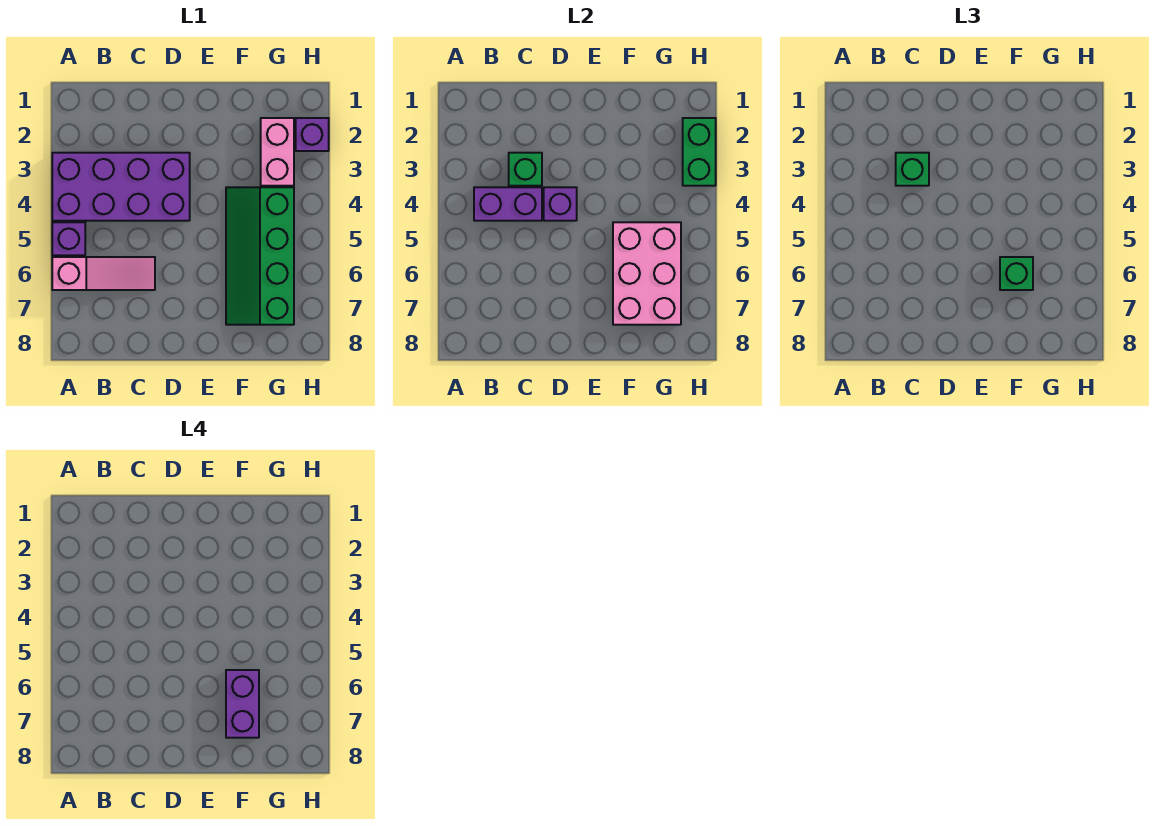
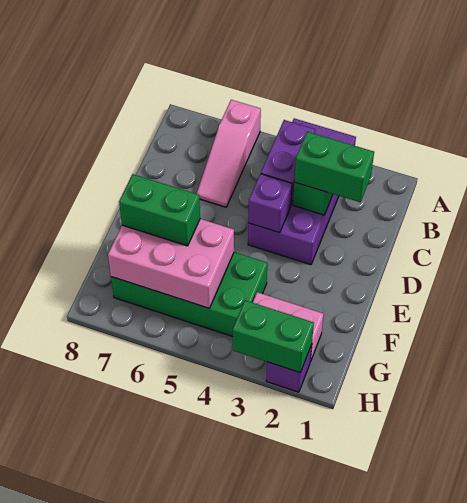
purple 1x1 brick [52,222,85,255] -> none
green 1x1 brick [896,153,929,186] -> green 1x2 brick [294,132,374,202]
green 2x4 slope [226,187,294,325] -> green 2x4 brick [111,252,267,336]
green 1x1 brick [1000,257,1033,290] -> green 1x2 brick [119,174,200,246]
purple 1x2 brick [226,670,259,738] -> none

